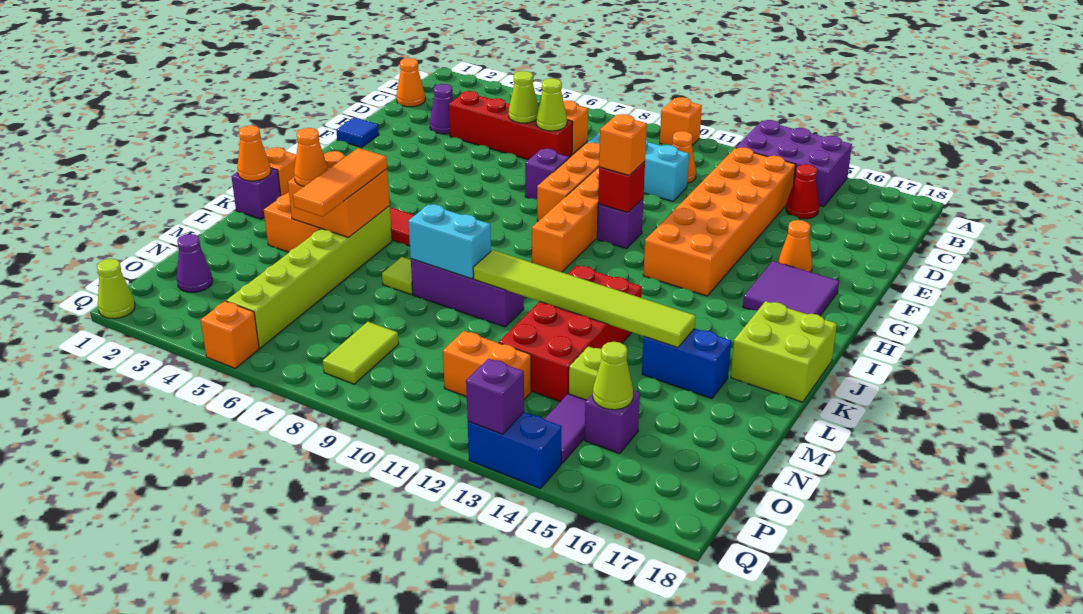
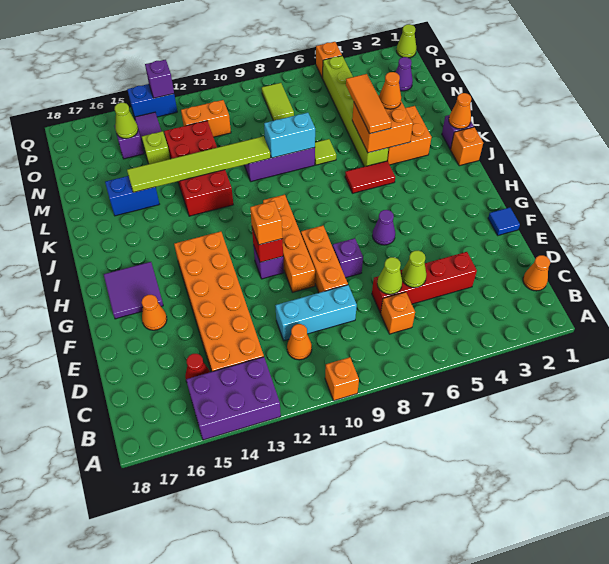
purple 1x1 cone [430,84,453,134] -> purple 1x1 cone moved to [372,210,395,245]
lime 2x2 brick [731,301,837,402] -> none

